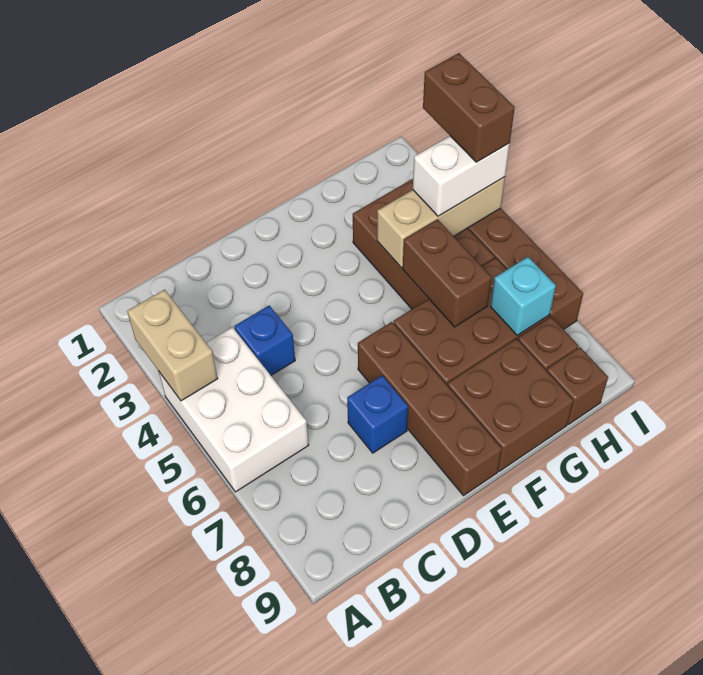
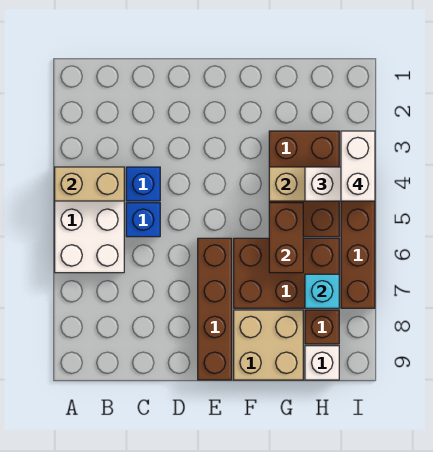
tan 1x2 brick [127,290,218,401] -> tan 1x2 brick turned to [55,167,124,201]
blue 1x1 brick [347,375,408,453] -> blue 1x1 brick moved to [126,203,160,237]
brown 2x2 brick [447,339,573,471] -> tan 2x2 brick [234,310,303,380]
brown 1x1 brick [547,347,608,424] -> white 1x1 brick [305,346,339,380]
brown 1x2 brick [423,53,515,162] -> white 1x2 brick [341,131,375,201]

